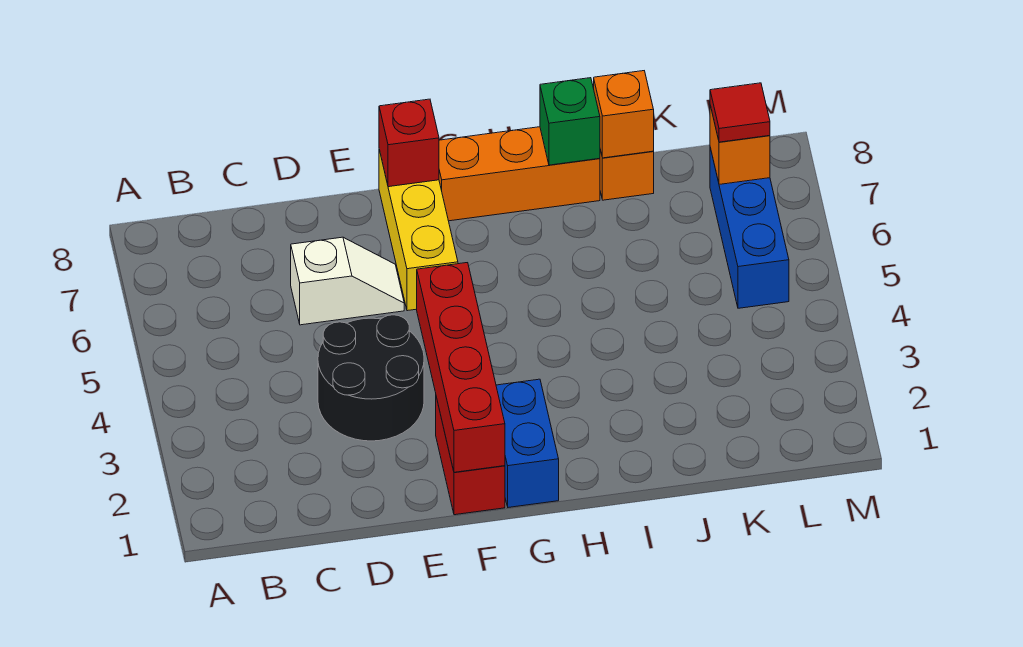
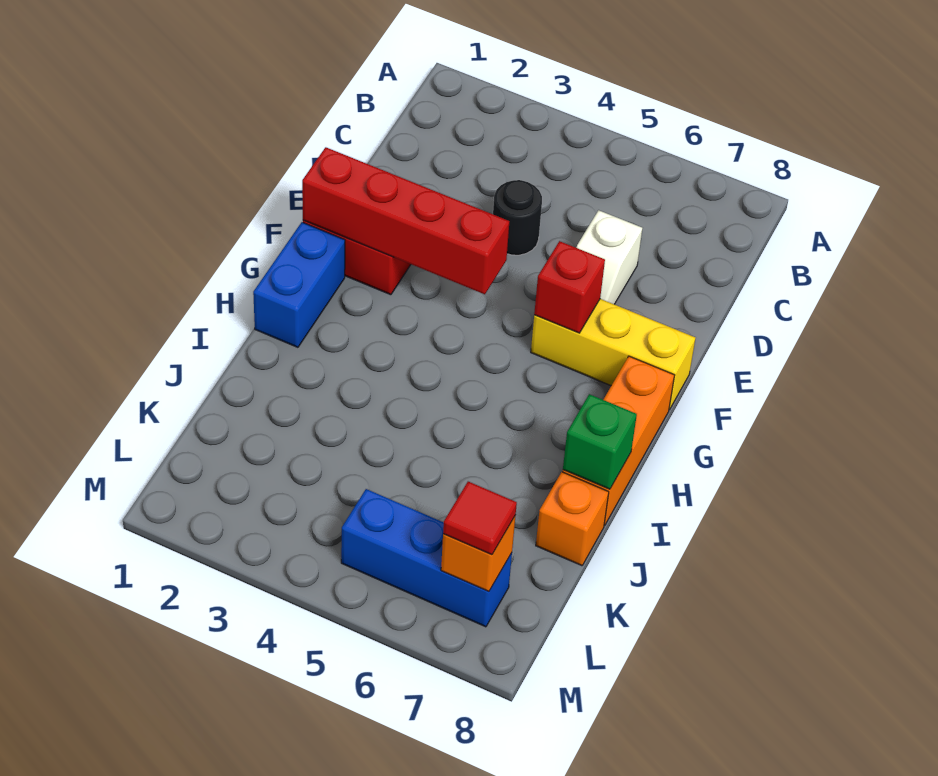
black 2x2 round brick [318,315,424,441] -> black 1x1 round brick [493,180,542,255]
red 1x1 brick [379,99,439,187] -> red 1x1 brick moved to [534,241,605,333]
blue 1x2 brick [496,379,559,507] -> blue 1x2 brick turned to [253,222,345,347]
orange 1x1 brick [594,71,654,158] -> none

